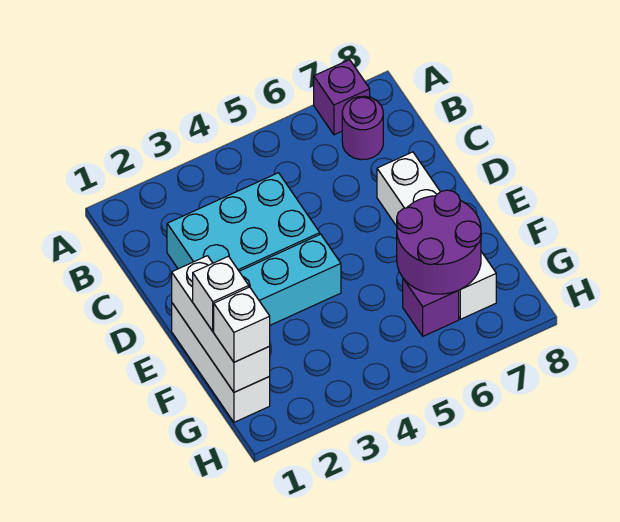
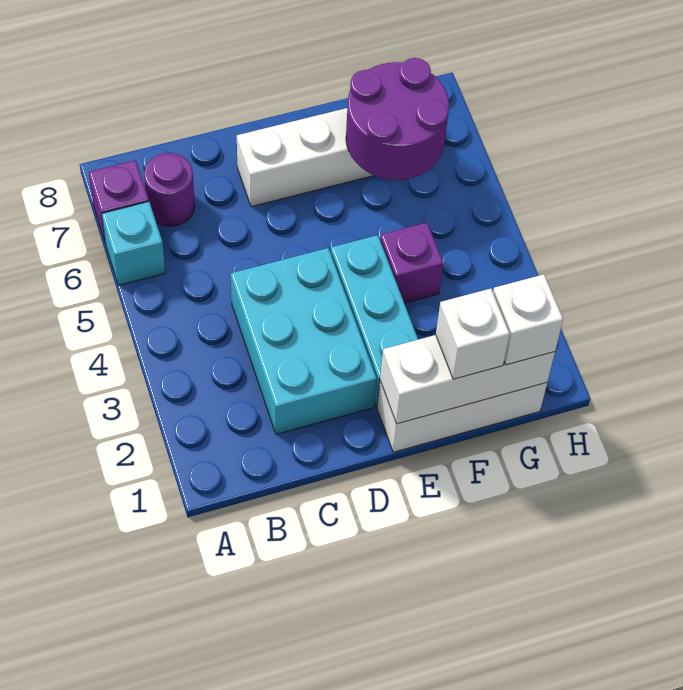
none -> cyan 1x1 brick [102,202,165,285]
purple 1x1 brick [403,278,459,336] -> purple 1x1 brick moved to [380,223,443,303]

